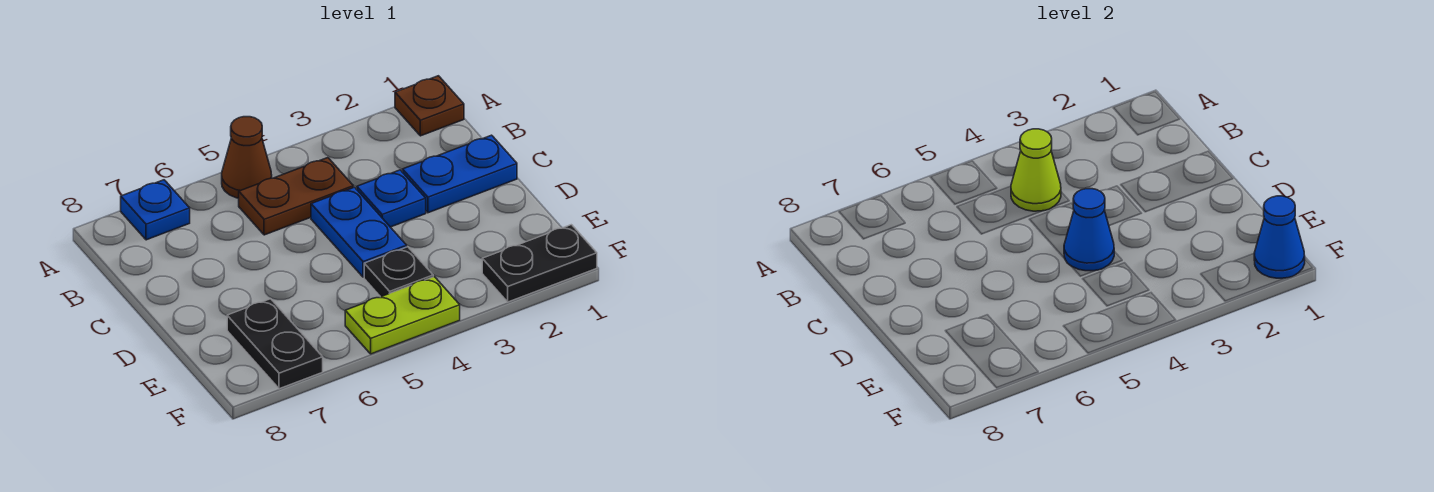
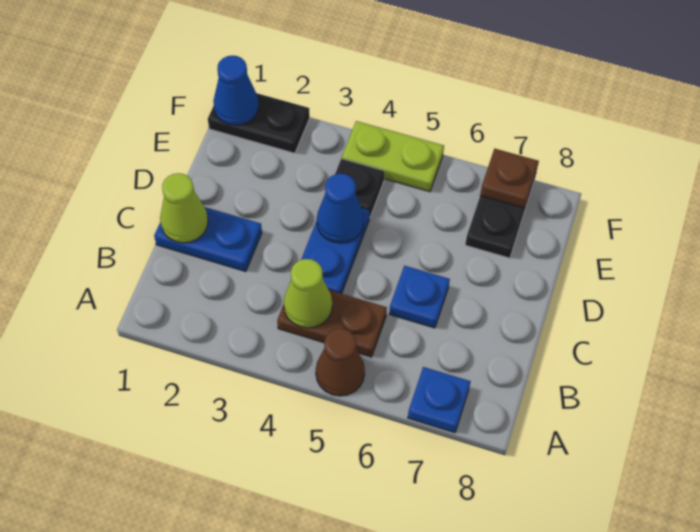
brown 1x1 plate [395,76,464,136] -> brown 1x1 plate moved to [480,149,539,208]
none -> lime 1x1 cone [160,173,208,243]
blue 1x1 plate [357,170,426,227] -> blue 1x1 plate moved to [389,266,450,328]

